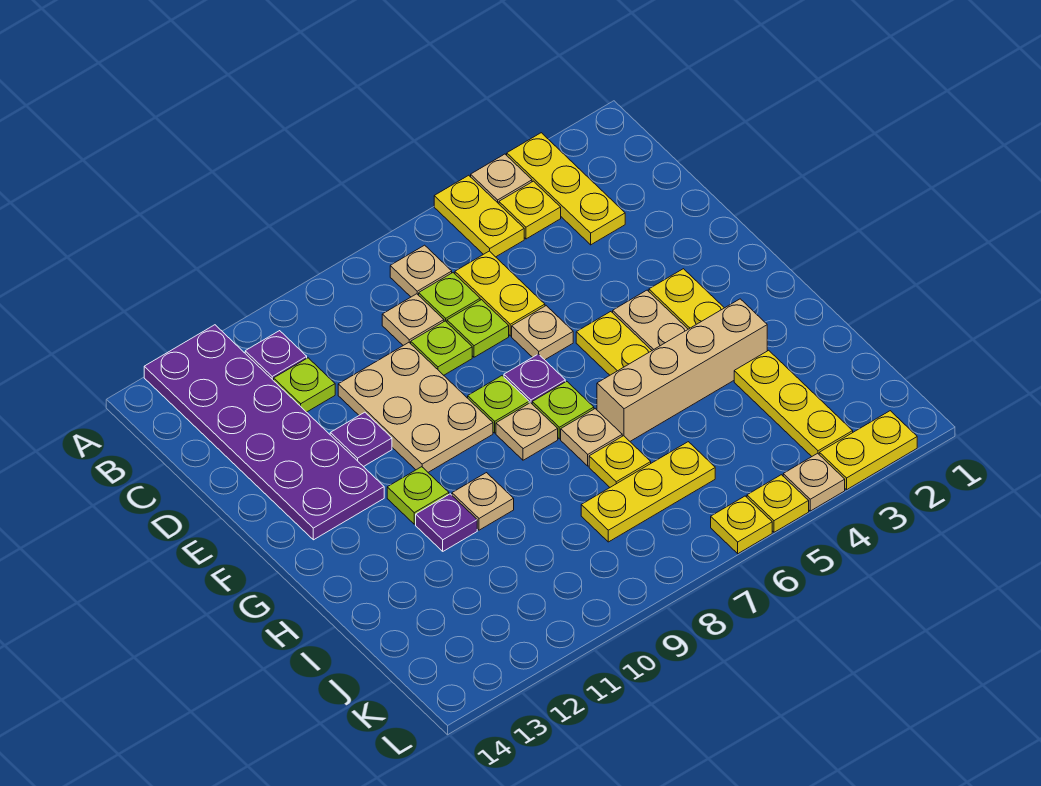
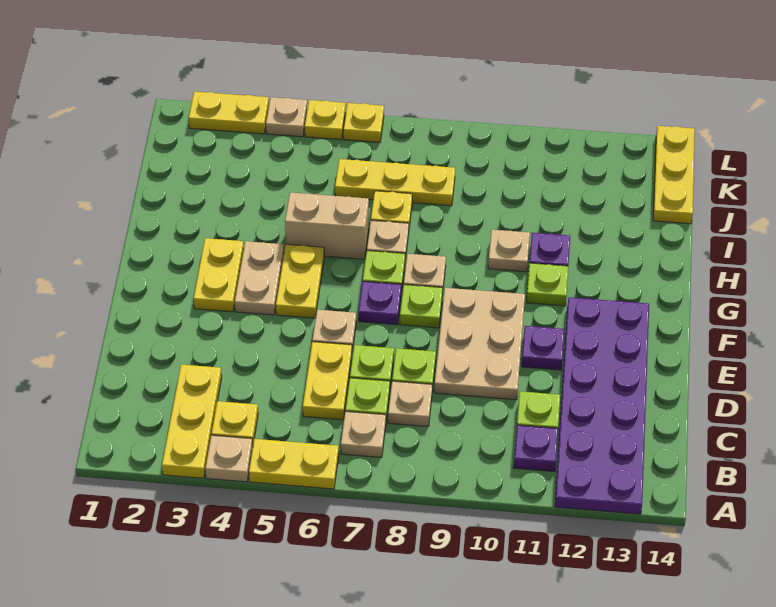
yellow 1x2 plate [434,175,524,257] -> yellow 1x2 plate turned to [249,439,339,489]
tan 1x4 brick [597,299,767,441] -> tan 1x2 brick [285,193,369,259]
yellow 1x3 plate [734,350,853,456] -> yellow 1x3 plate moved to [653,126,695,224]

